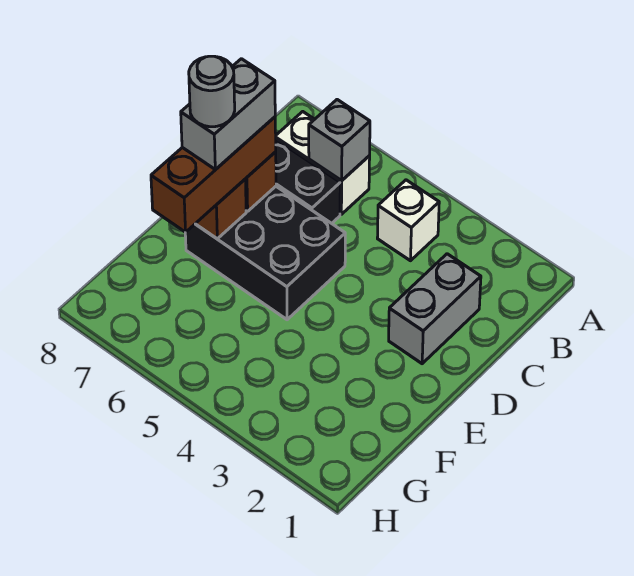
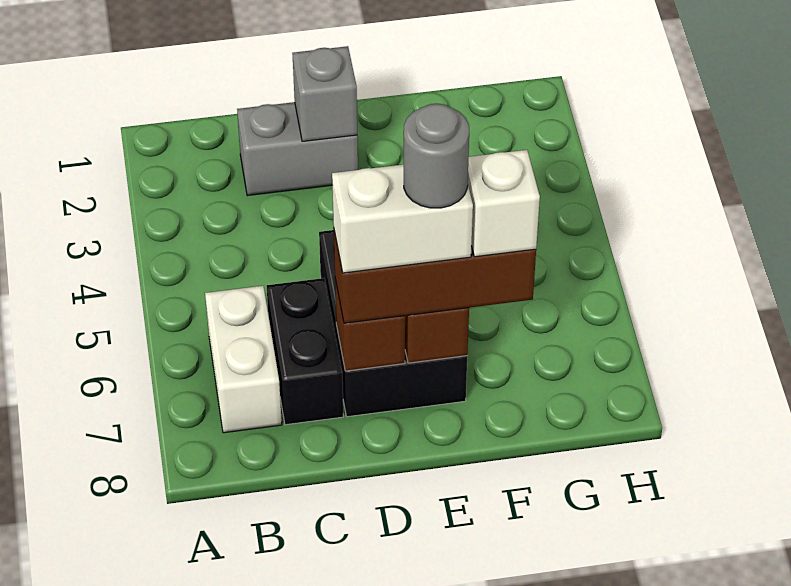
white 1x1 brick [377,180,439,261] -> white 1x1 brick moved to [468,150,540,257]
grey 1x1 brick [309,100,370,181] -> grey 1x1 brick moved to [292,46,357,141]
grey 1x2 brick [181,59,275,170] -> white 1x2 brick [332,164,473,273]

